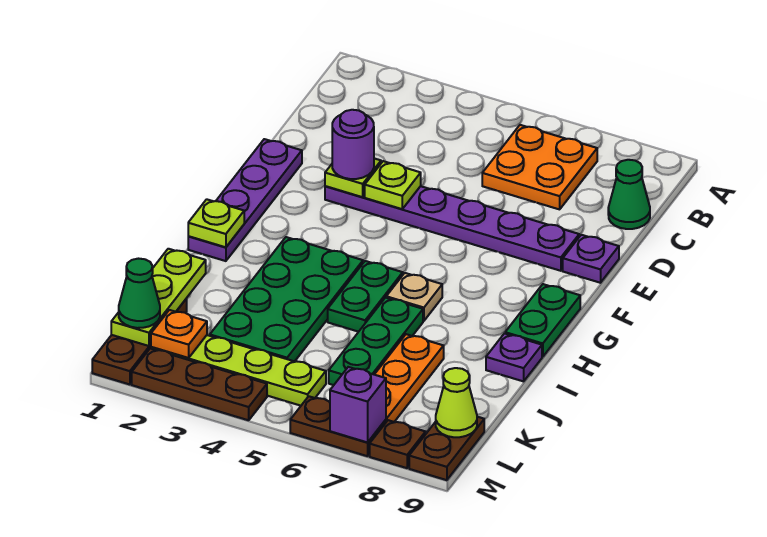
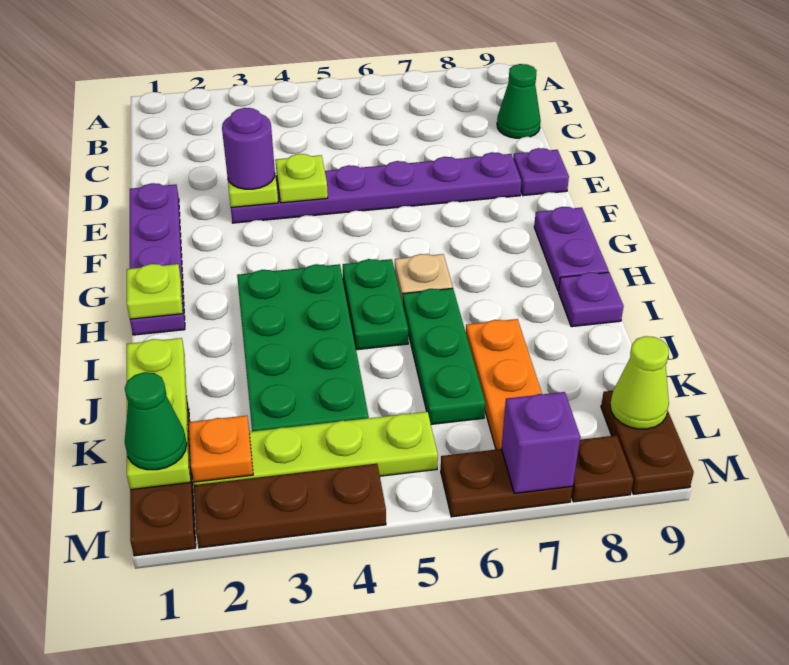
orange 2x2 plate [482,125,597,209] -> none
green 1x2 plate [505,284,580,357] -> purple 1x2 plate [534,207,609,291]

